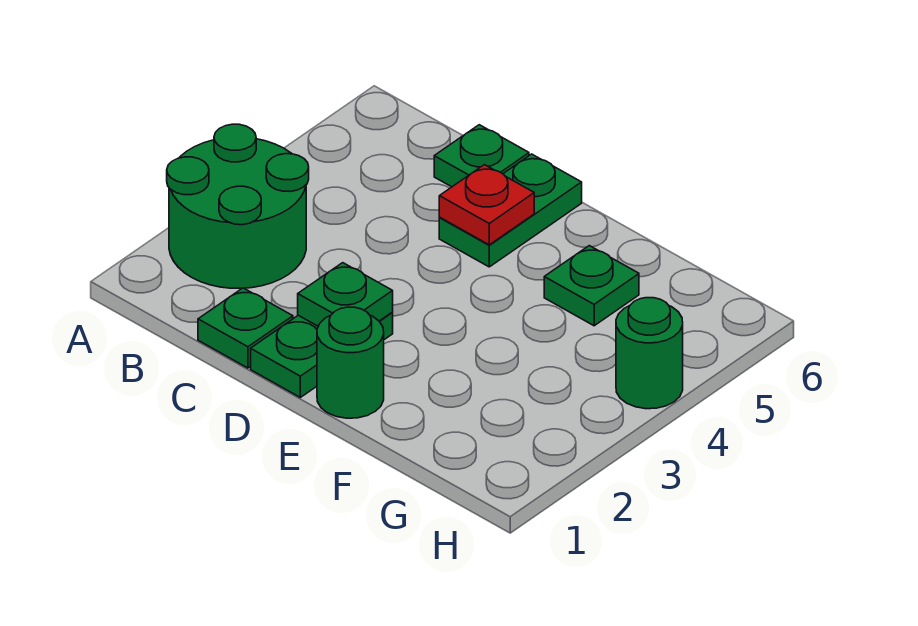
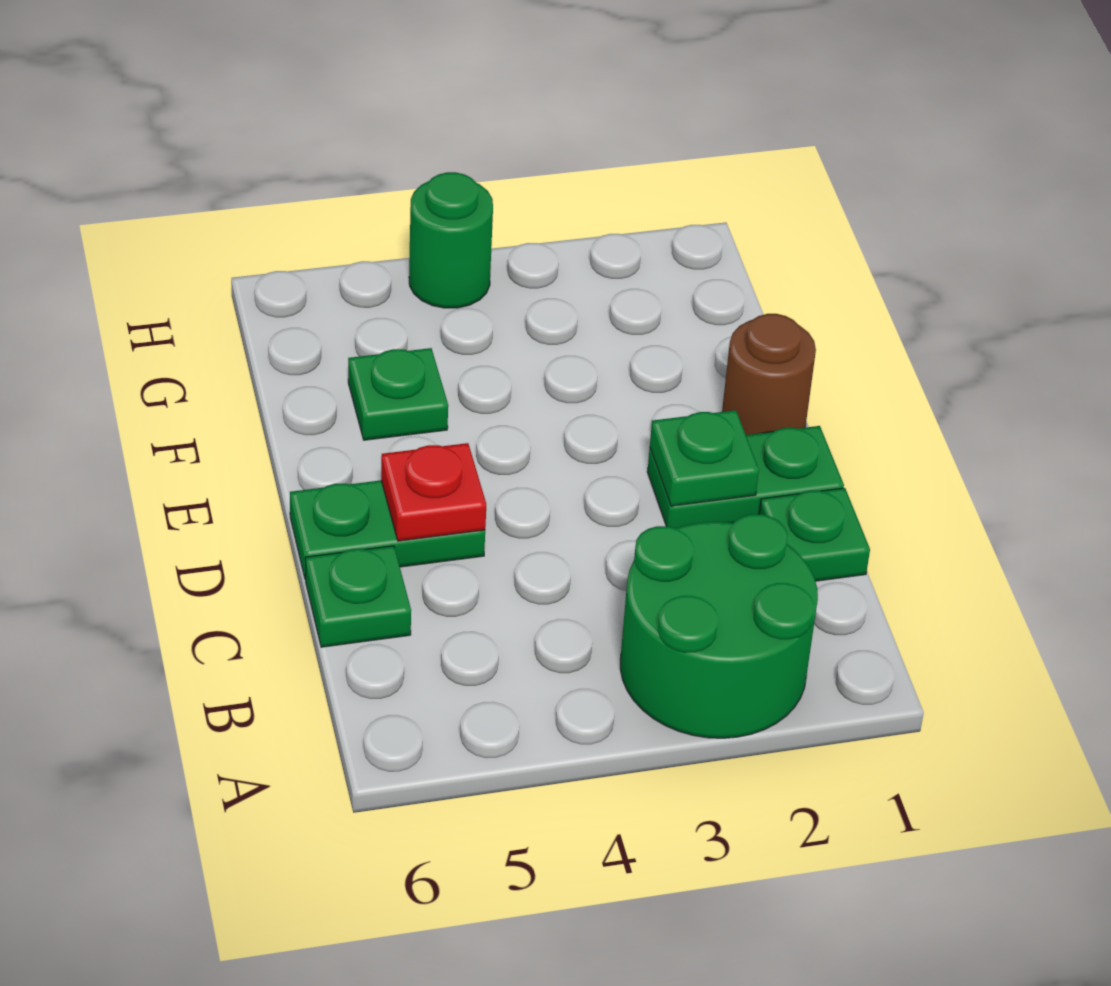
green 1x1 round brick [317,307,384,418] -> brown 1x1 round brick [722,314,816,435]

